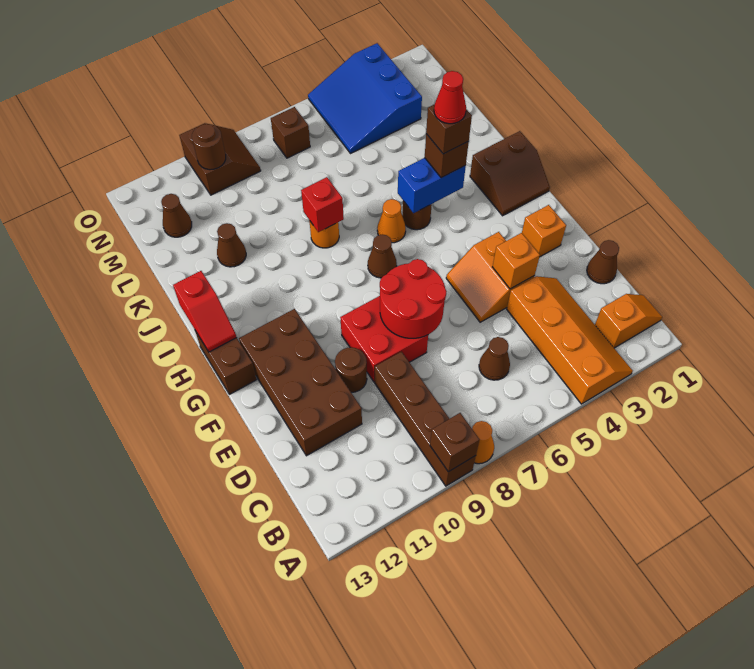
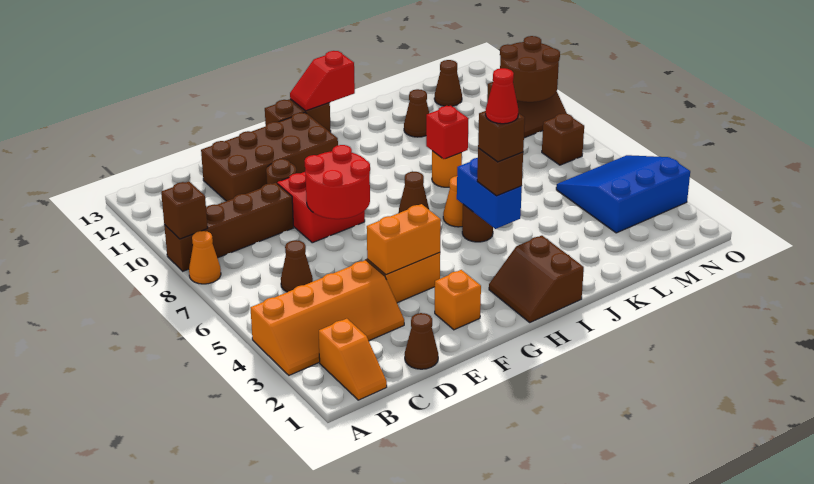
orange 1x1 brick [493,233,540,289] -> orange 1x2 brick [367,204,441,275]
brown 1x1 round brick [192,124,226,170] -> brown 2x2 round brick [500,36,560,102]

